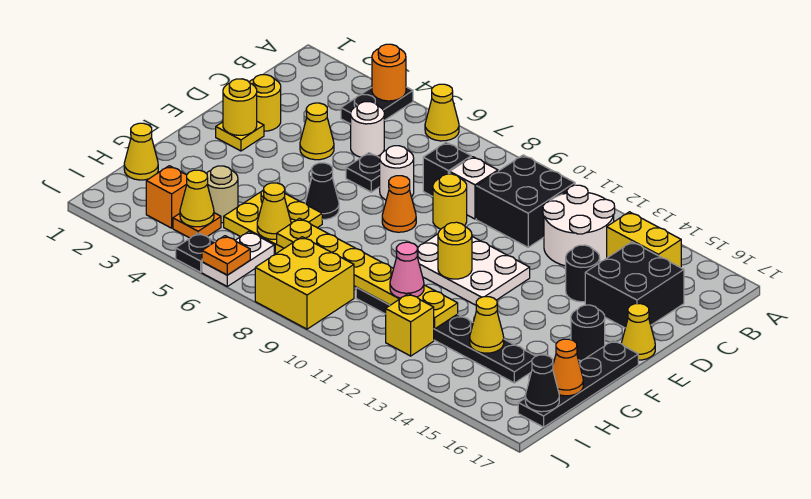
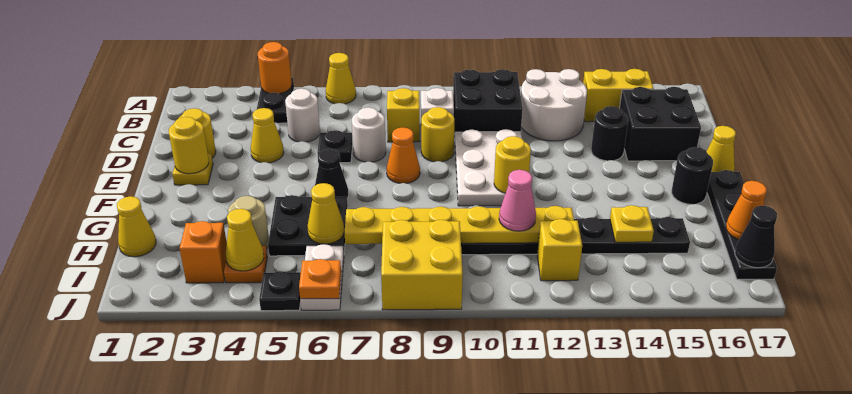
black 1x1 brick [423,142,471,196] -> yellow 1x1 brick [387,88,420,142]
white 2x3 plate [417,234,530,305] -> white 2x3 plate turned to [455,129,522,206]
yellow 2x2 plate [224,190,322,255] -> black 2x2 plate [268,195,348,256]
yellow 1x1 cone [470,297,504,353] -> yellow 1x1 plate [610,205,654,242]

